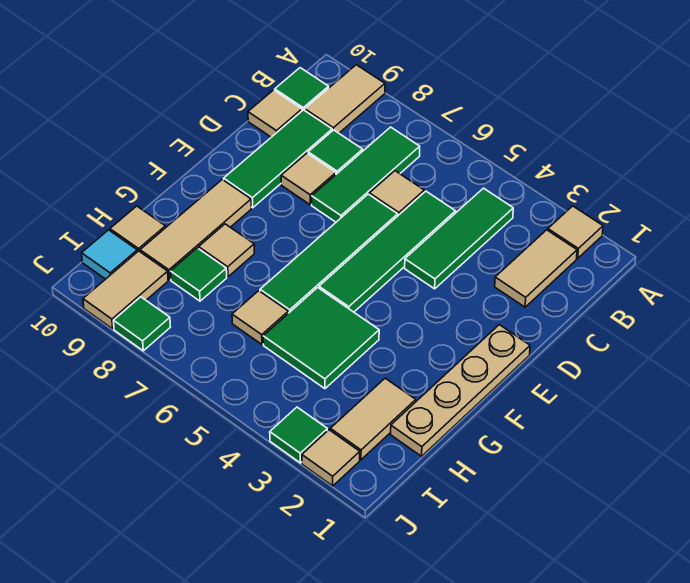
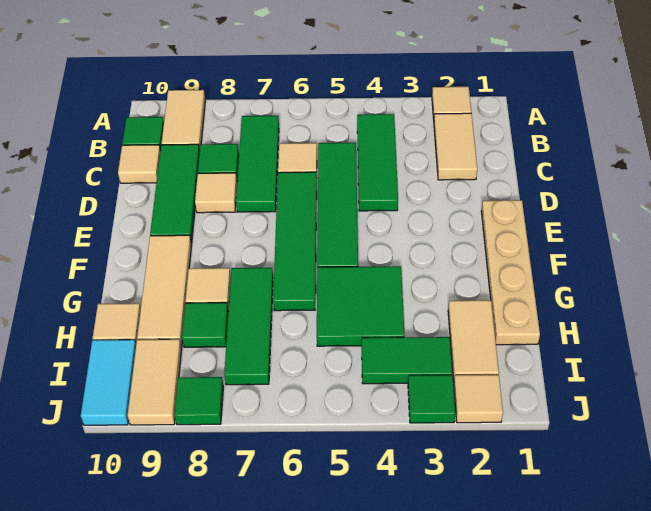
none -> green 1x3 tile [224,268,273,385]
tan 1x1 tile [232,291,288,344] -> none
none -> green 1x2 tile [362,337,453,384]
cyan 1x1 tile [82,230,137,279] -> cyan 1x2 tile [81,340,136,425]

